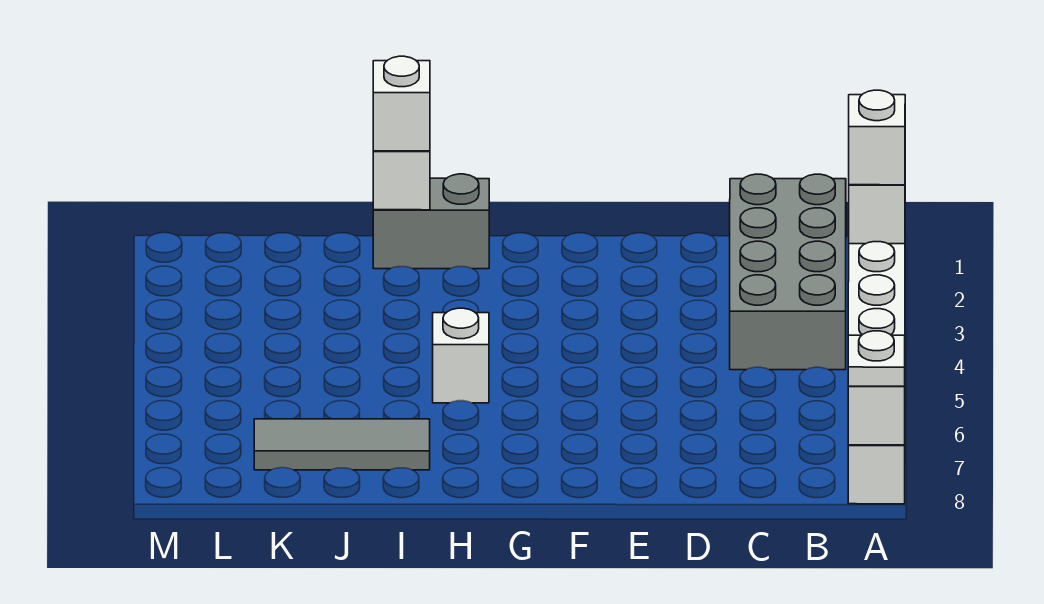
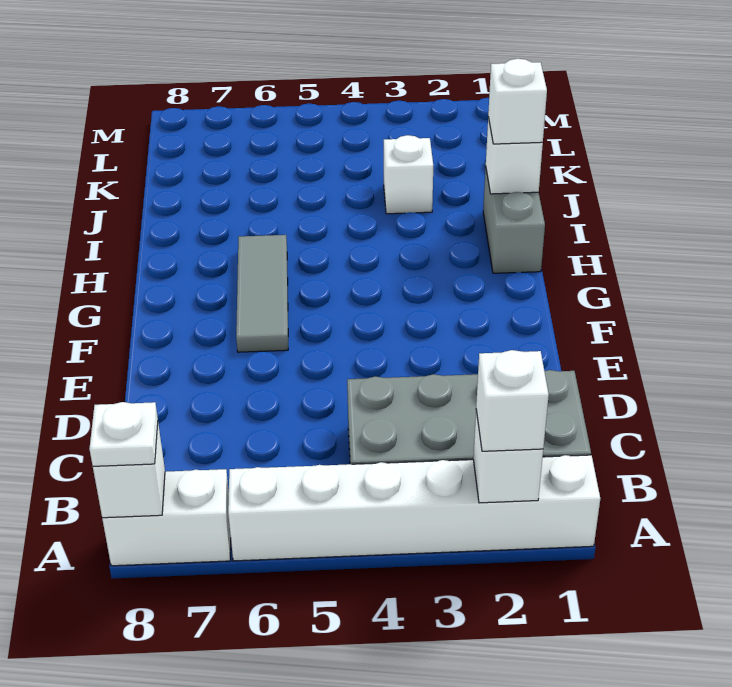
white 1x1 brick [433,308,489,403] -> white 1x1 brick moved to [384,135,433,214]
grey 1x3 tile [254,419,430,470] -> grey 1x3 tile moved to [236,235,288,352]

